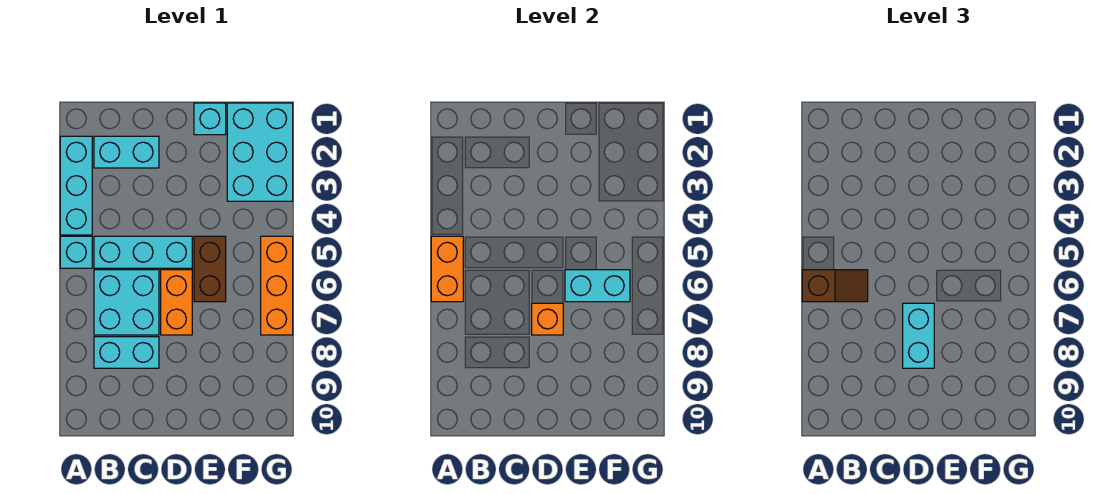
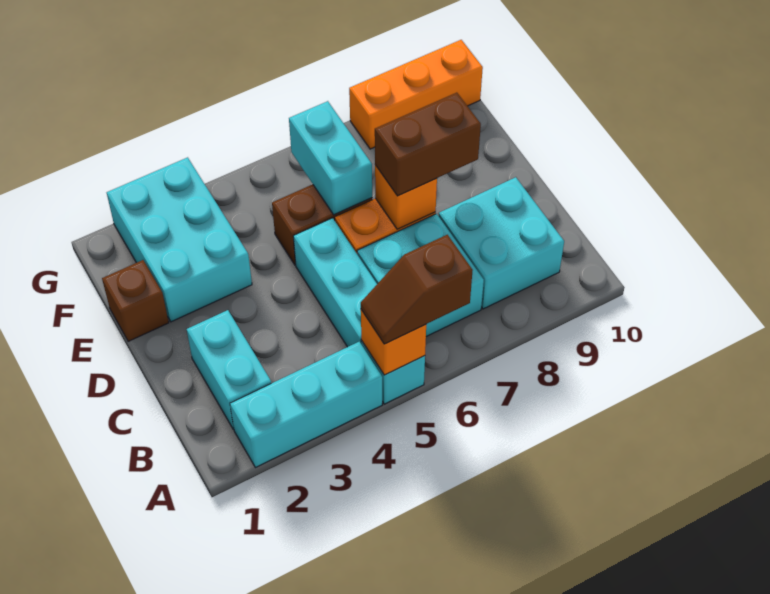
orange 1x2 brick [431,236,463,302] -> orange 1x1 brick [361,310,426,375]
brown 1x2 slope [802,270,868,302] -> brown 1x2 slope turned to [361,235,473,344]
cyan 1x2 brick [94,337,159,368] -> cyan 2x2 brick [439,177,564,309]
cyan 1x2 brick [903,303,934,368] -> brown 1x2 brick [375,93,481,196]
cyan 1x1 brick [194,103,226,135] -> brown 1x1 brick [102,260,169,341]
cyan 2x3 brick [227,103,293,201] -> cyan 2x3 brick turned to [107,157,252,322]
orange 1x3 brick [261,236,293,335] -> orange 1x3 brick moved to [349,40,483,149]

